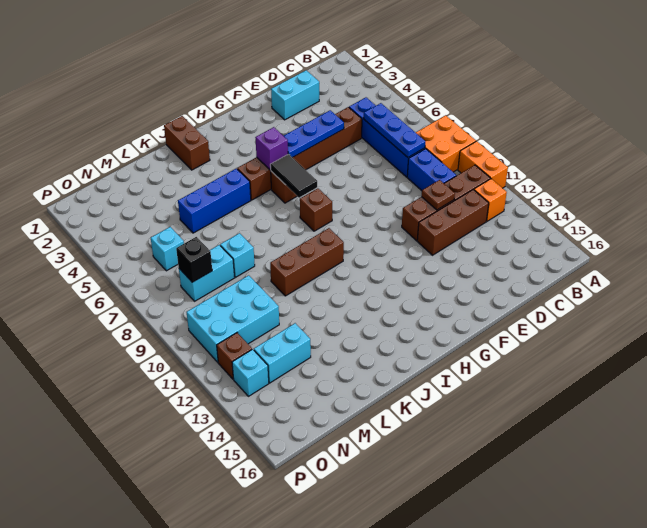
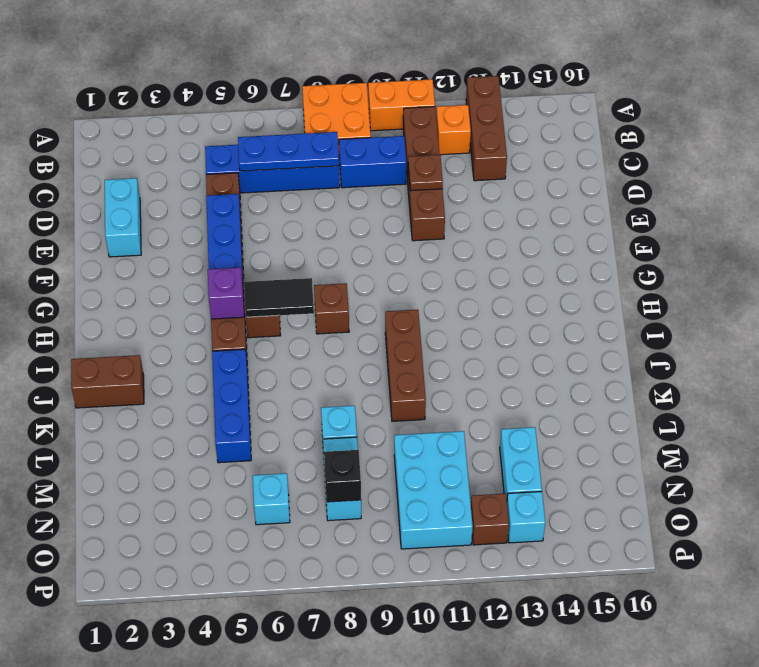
brown 1x3 brick [417,190,489,255] -> brown 1x3 brick moved to [466,76,507,181]

